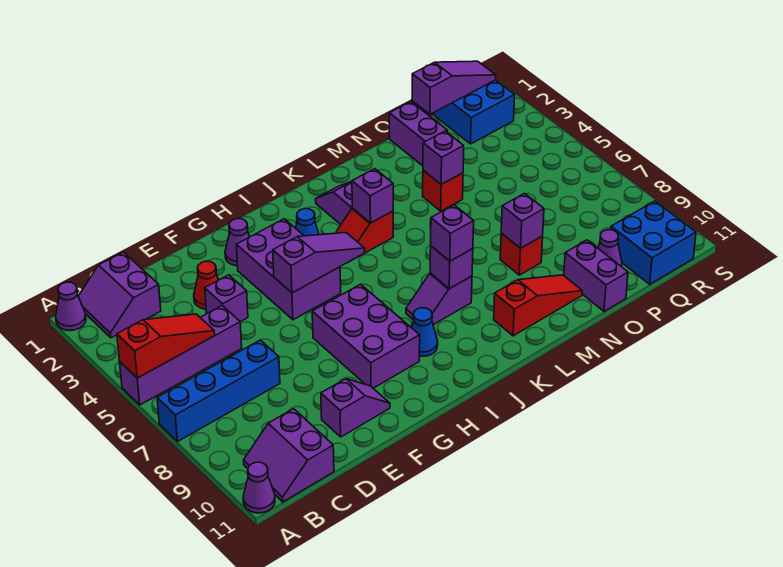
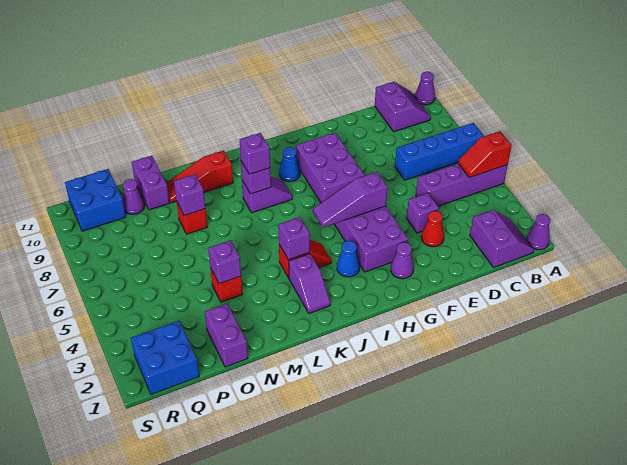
red 1x3 slope [117,314,215,378] -> red 1x2 slope [458,131,512,178]
purple 1x2 slope [321,379,390,437] -> none
purple 1x3 slope [412,61,496,114] -> none

